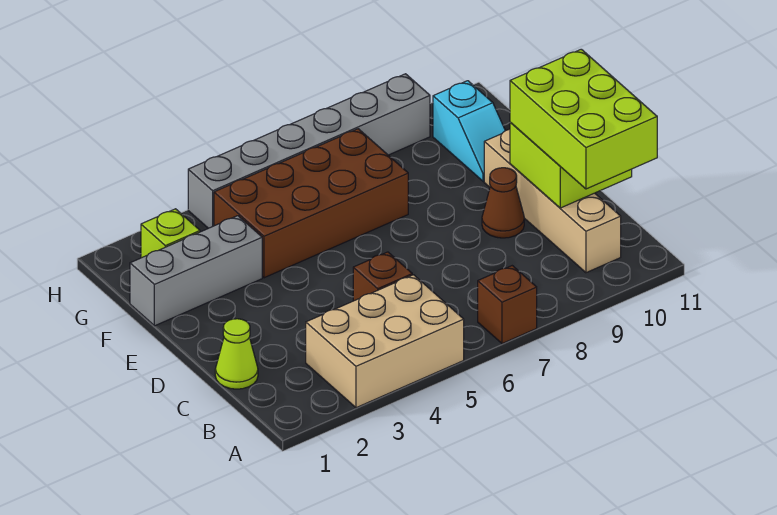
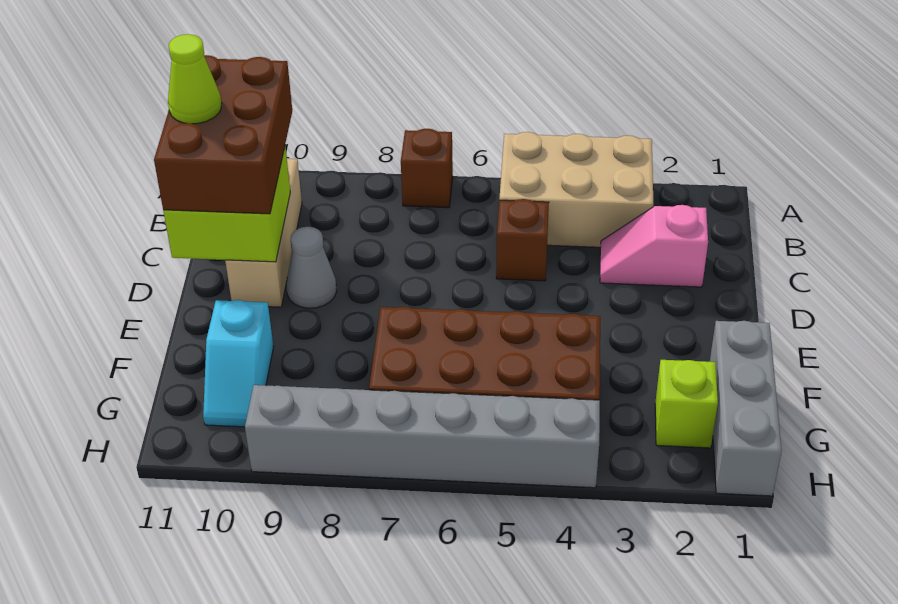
tan 1x4 brick [484,129,621,273] -> tan 1x3 brick [225,159,302,307]
lime 2x3 brick [510,49,657,189] -> brown 2x3 brick [154,55,292,214]
lime 1x1 cone [215,319,258,389] -> lime 1x1 cone moved to [168,34,222,124]
none -> pink 1x2 slope [600,205,708,287]
brown 1x1 cone [482,168,524,238] -> grey 1x1 cone [287,227,337,308]
grey 1x3 brick [130,216,262,326] -> grey 1x3 brick turned to [710,321,782,496]
cyan 1x2 slope [433,81,505,182] -> cyan 1x2 slope turned to [203,300,274,427]

